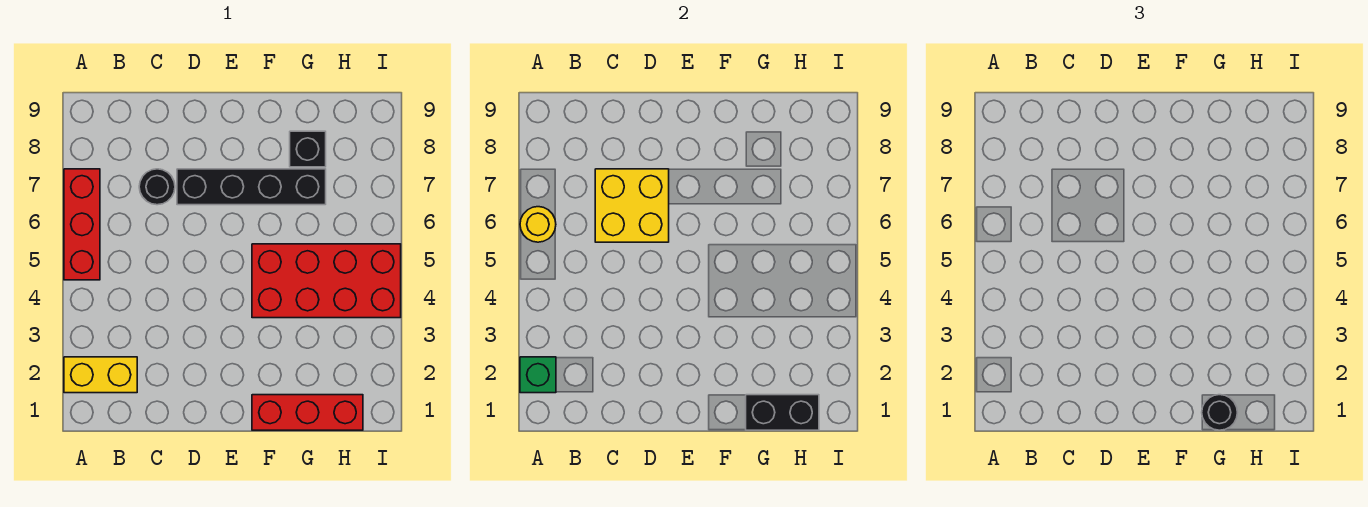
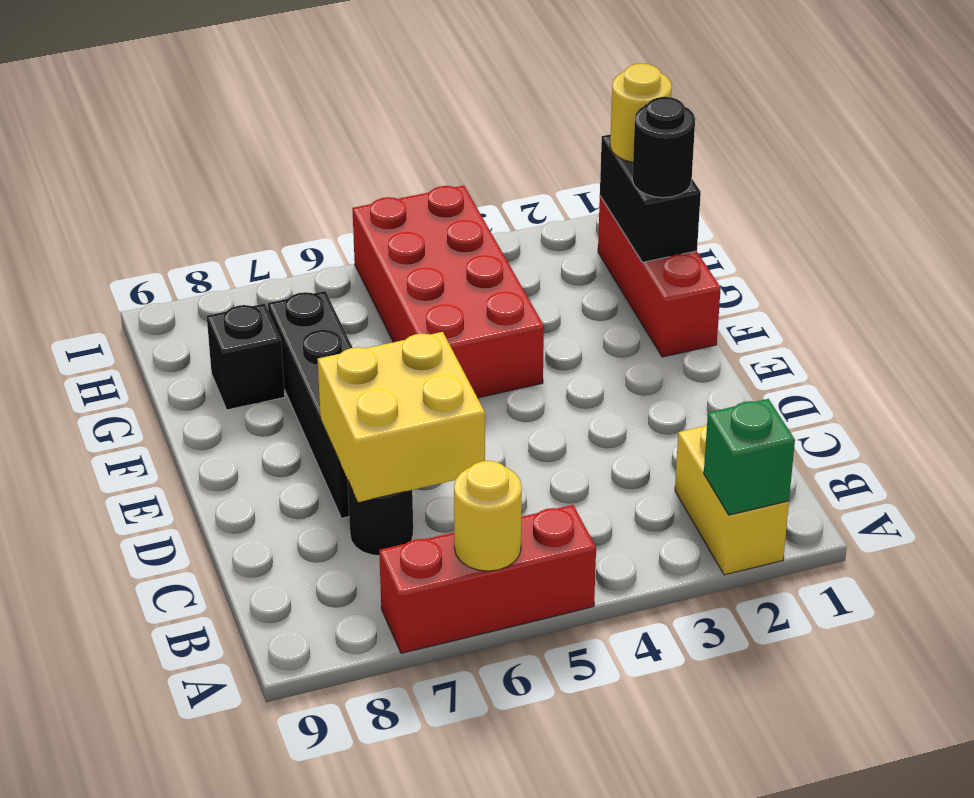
none -> yellow 1x1 round brick [610,64,672,162]

